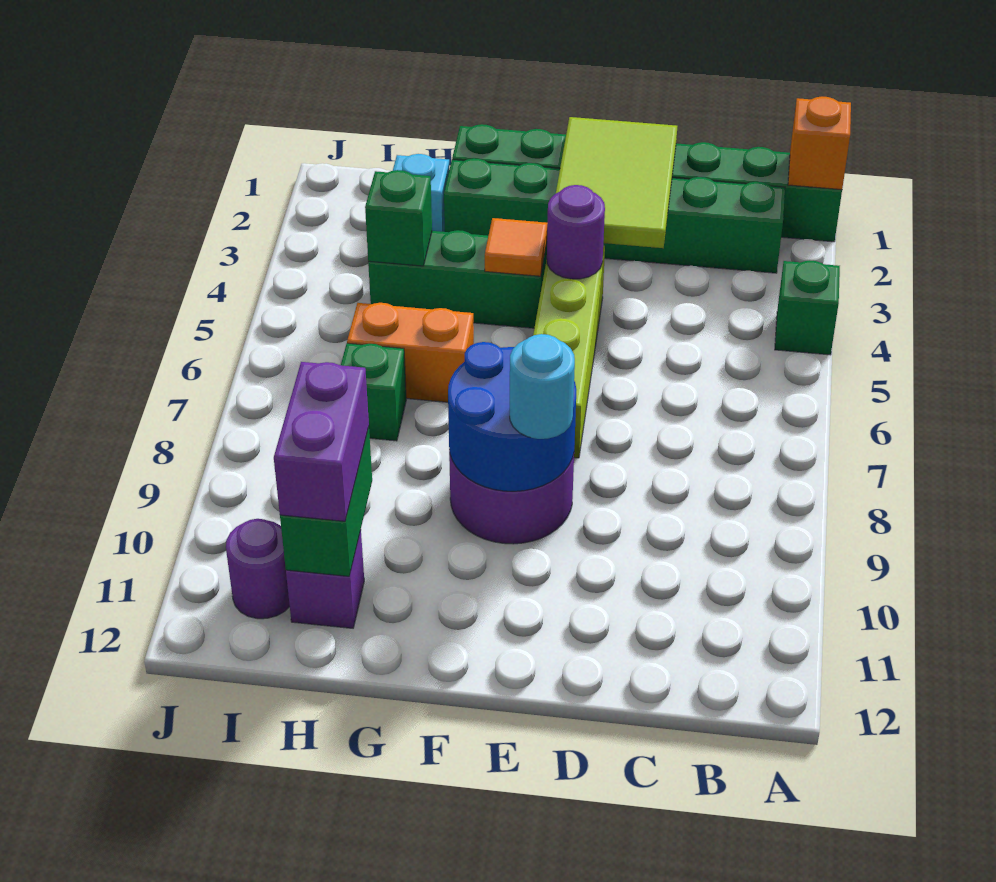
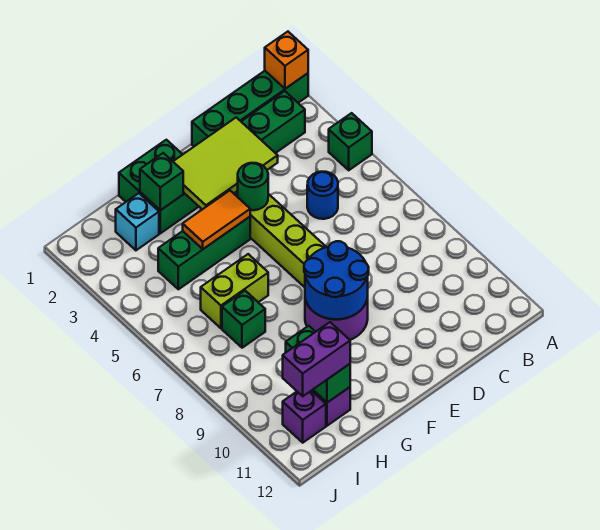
none -> blue 1x1 round brick [307,172,338,219]
lime 2x3 tile [556,117,677,248] -> lime 2x3 tile turned to [173,117,278,209]
purple 1x1 round brick [547,185,605,279] -> green 1x1 round brick [238,163,268,210]
cyan 1x1 round brick [510,334,575,439] -> none
orange 1x1 tile [485,218,548,276] -> orange 1x2 tile [183,191,250,249]
orange 1x2 brick [347,303,474,402] -> lime 1x2 brick [201,254,268,328]
green 1x1 brick [365,170,432,266] -> green 1x1 brick moved to [140,153,183,210]
purple 1x2 brick [274,362,369,521] -> purple 1x2 brick turned to [283,322,350,396]
purple 1x1 round brick [226,519,290,619] -> purple 1x1 brick [283,391,326,443]

